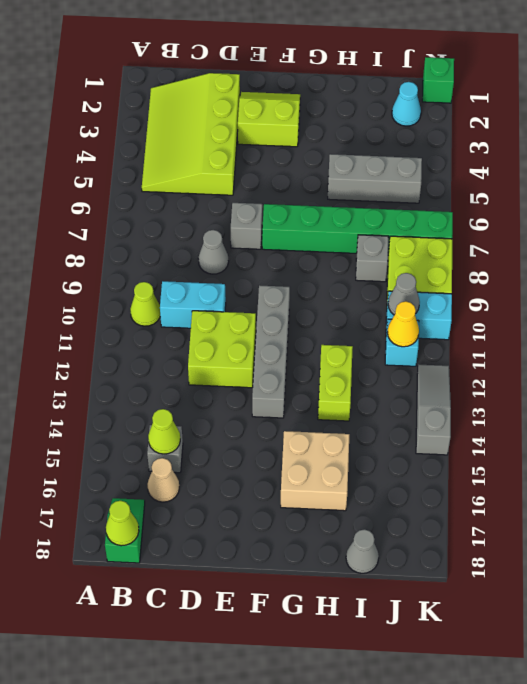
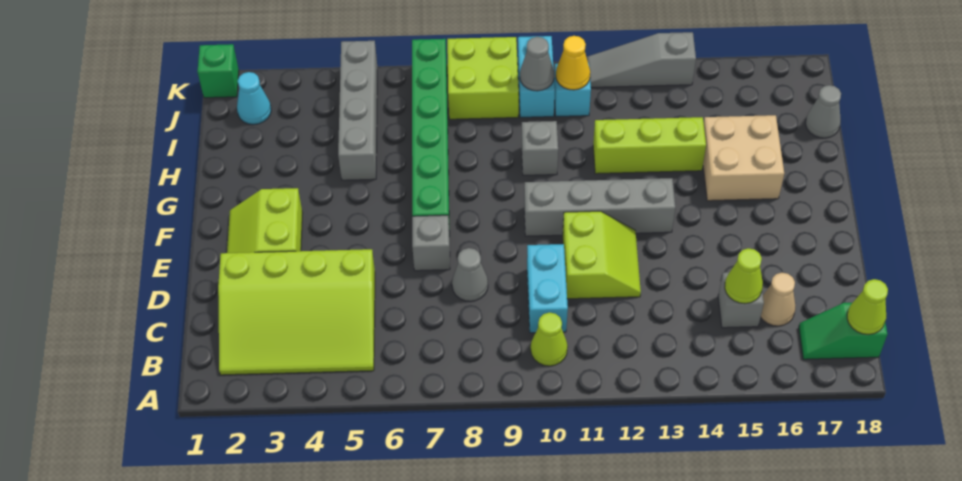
lime 2x2 brick [188,311,256,388] -> lime 2x2 slope [563,211,641,299]
grey 1x3 brick [328,154,422,203] -> grey 1x4 brick [338,41,377,180]
lime 1x2 brick [318,345,353,421] -> lime 1x3 brick [593,117,706,174]
grey 1x1 brick [356,235,388,282] -> grey 1x1 brick moved to [522,121,558,175]

